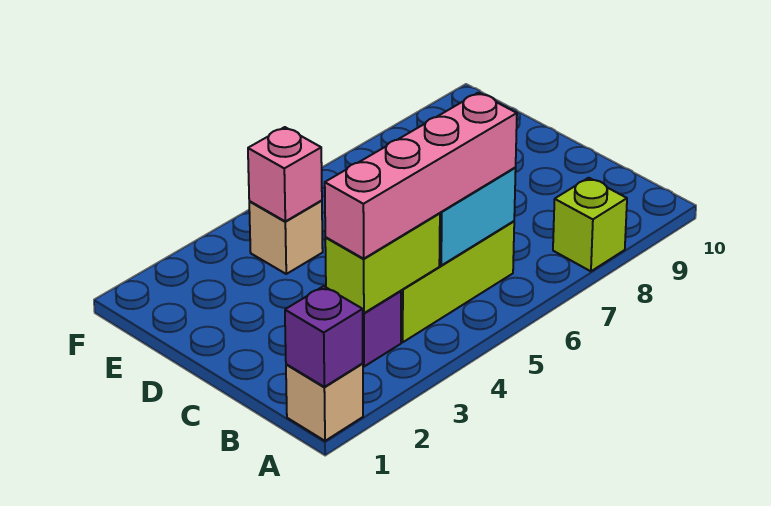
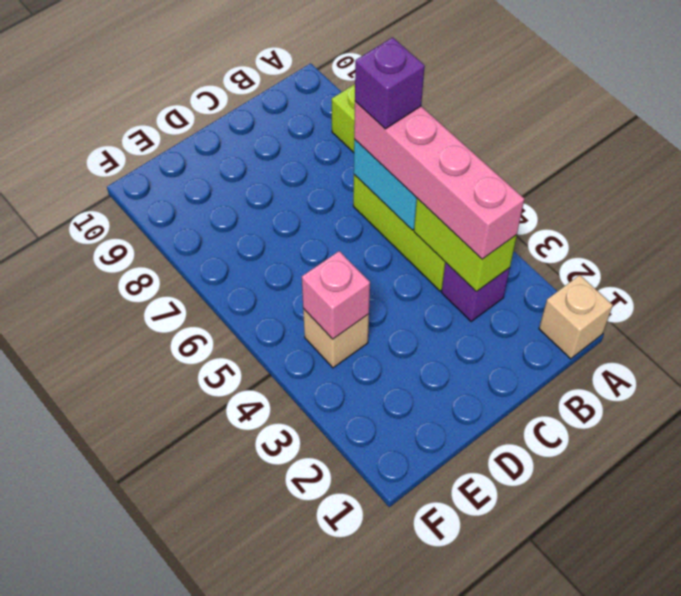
purple 1x1 brick [285,286,363,387] -> purple 1x1 brick moved to [355,37,425,129]

